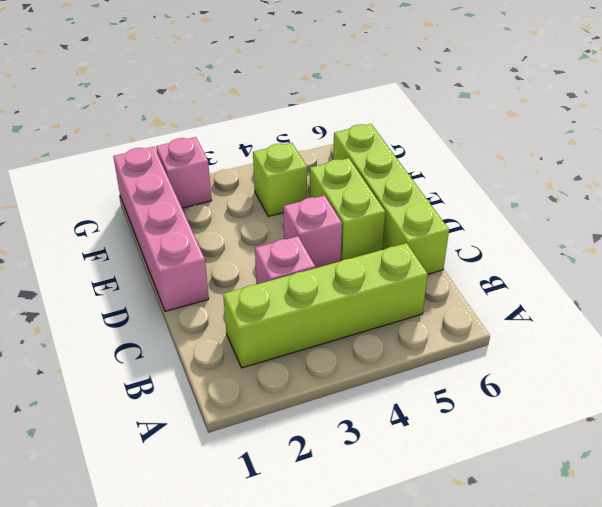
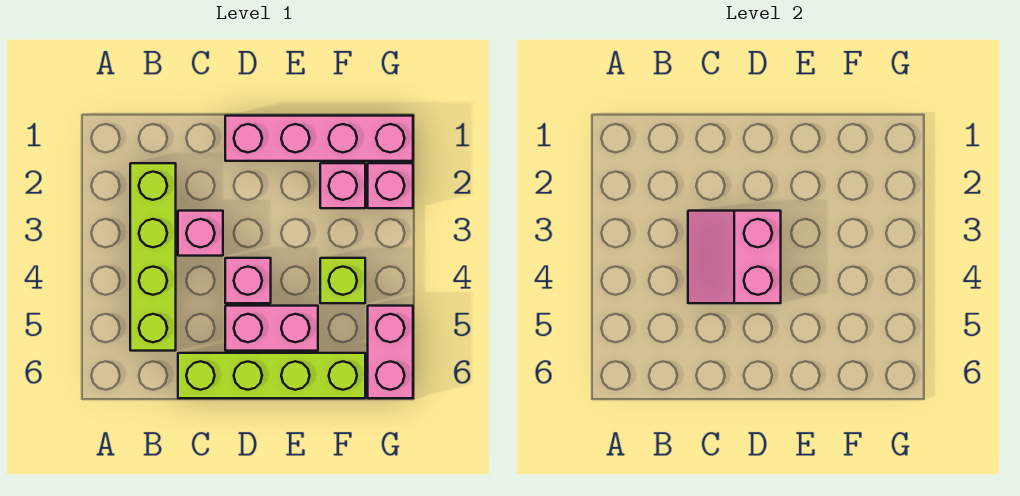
none -> pink 2x2 slope [688,211,781,303]
lime 1x2 brick [310,158,385,261] -> pink 1x2 brick [225,306,318,351]
none -> pink 1x1 brick [320,163,365,208]
none -> pink 1x2 brick [368,306,413,398]

